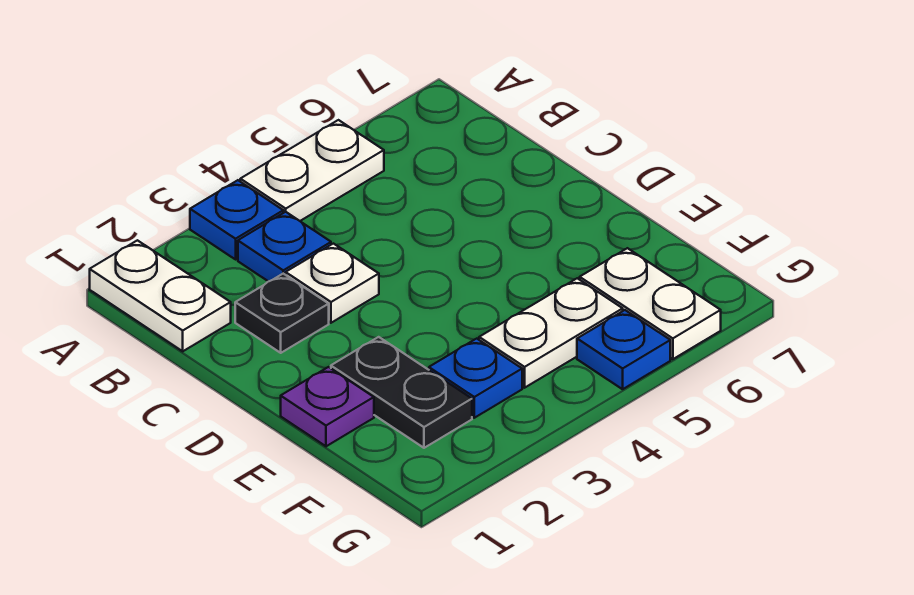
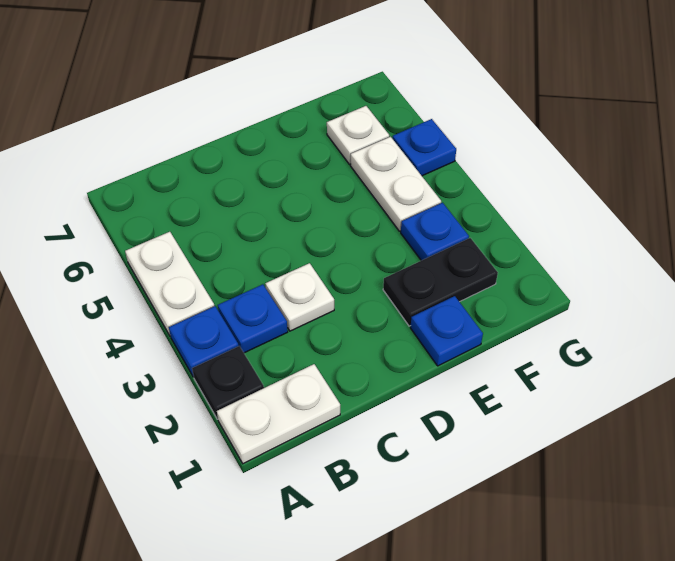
black 1x1 plate [235,274,329,353] -> black 1x1 plate moved to [192,346,264,419]
purple 1x1 plate [281,367,374,446] -> blue 1x1 plate [410,296,483,366]
white 1x2 plate [580,248,721,359] -> white 1x1 plate [327,106,389,164]

